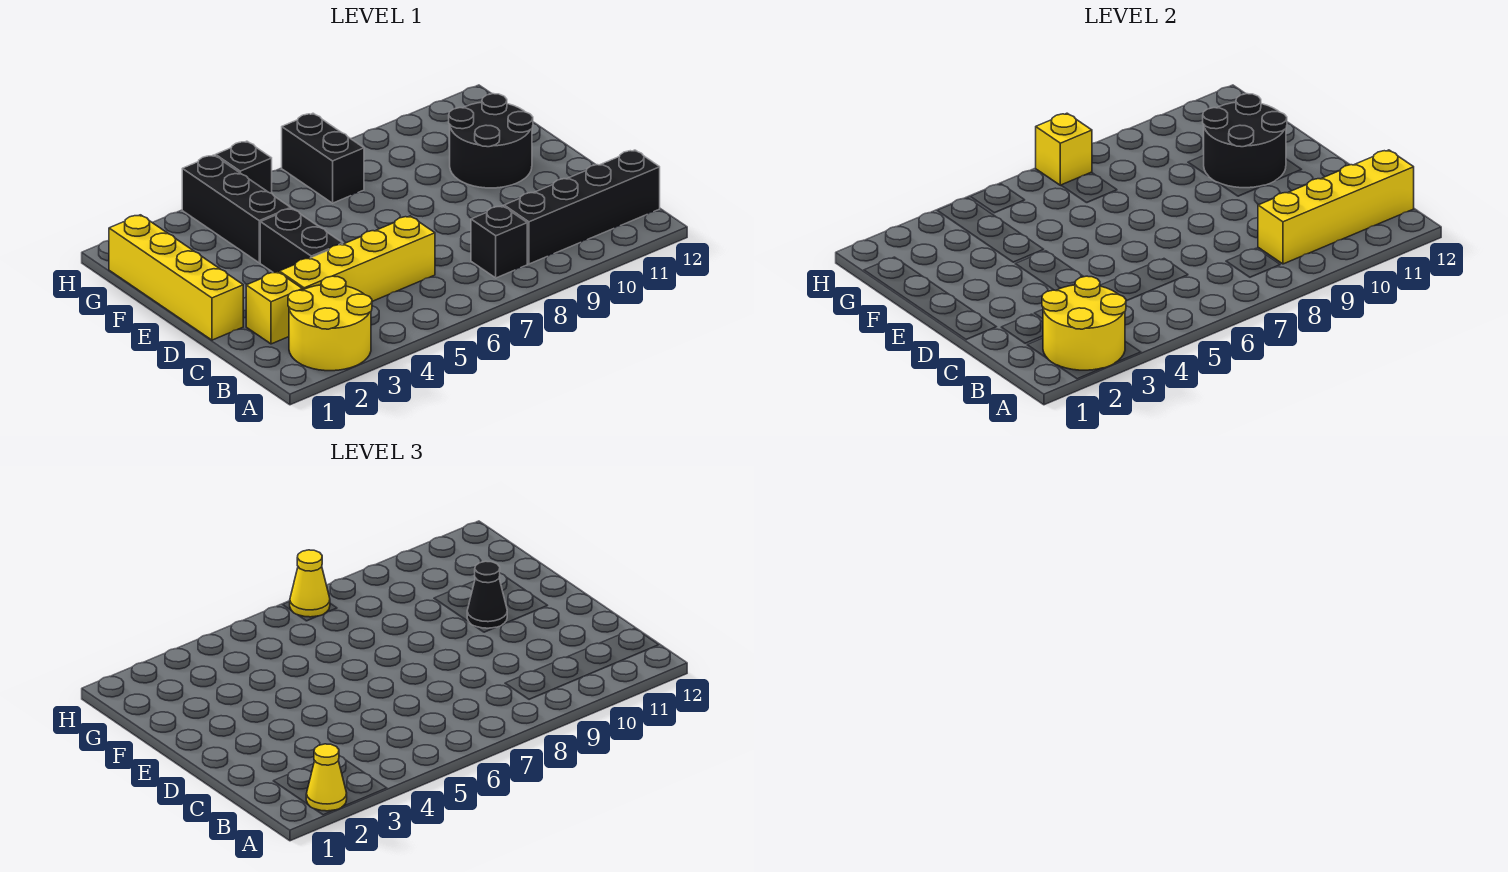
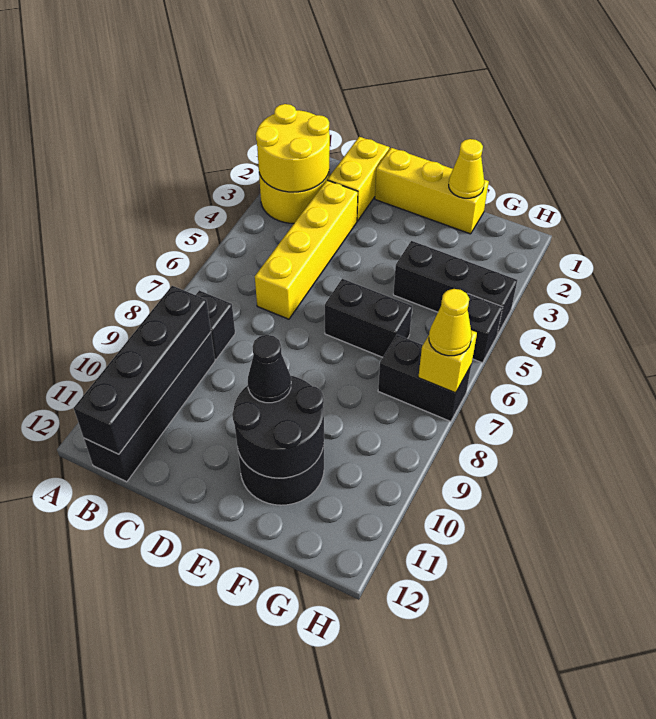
yellow 1x1 cone [306,744,347,811] -> yellow 1x1 cone moved to [449,139,484,198]
yellow 1x4 brick [1258,150,1414,264] -> black 1x4 brick [74,286,211,454]
yellow 1x1 brick [246,272,303,344] -> yellow 1x2 brick [327,137,389,221]
yellow 1x4 brick [109,215,243,340] -> yellow 1x3 brick [375,148,489,234]
black 1x2 brick [260,209,343,273] -> black 1x2 brick moved to [325,279,412,357]

